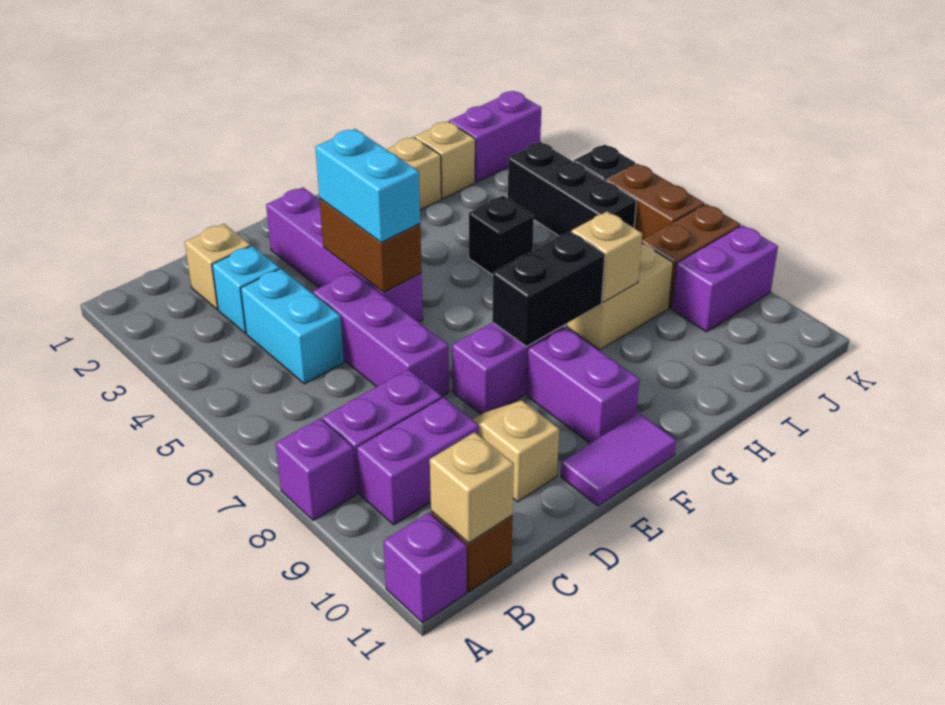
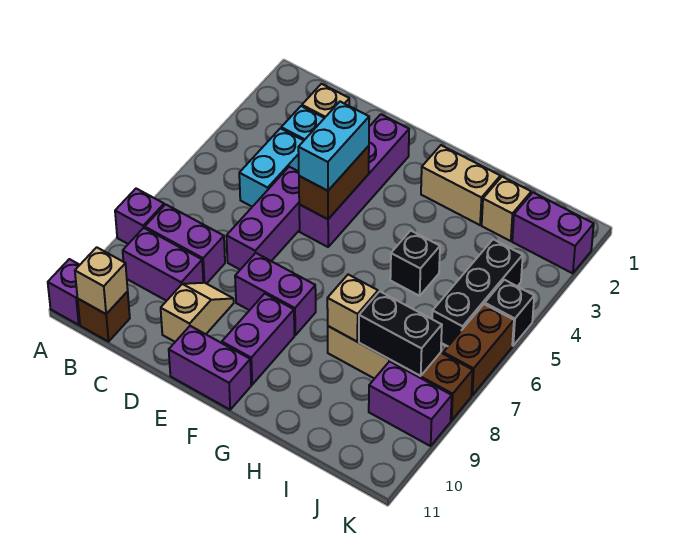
purple 1x2 tile [561,413,676,506] -> purple 1x2 brick [169,326,251,410]
black 1x2 brick [492,231,605,346] -> black 1x2 brick moved to [359,291,442,376]

